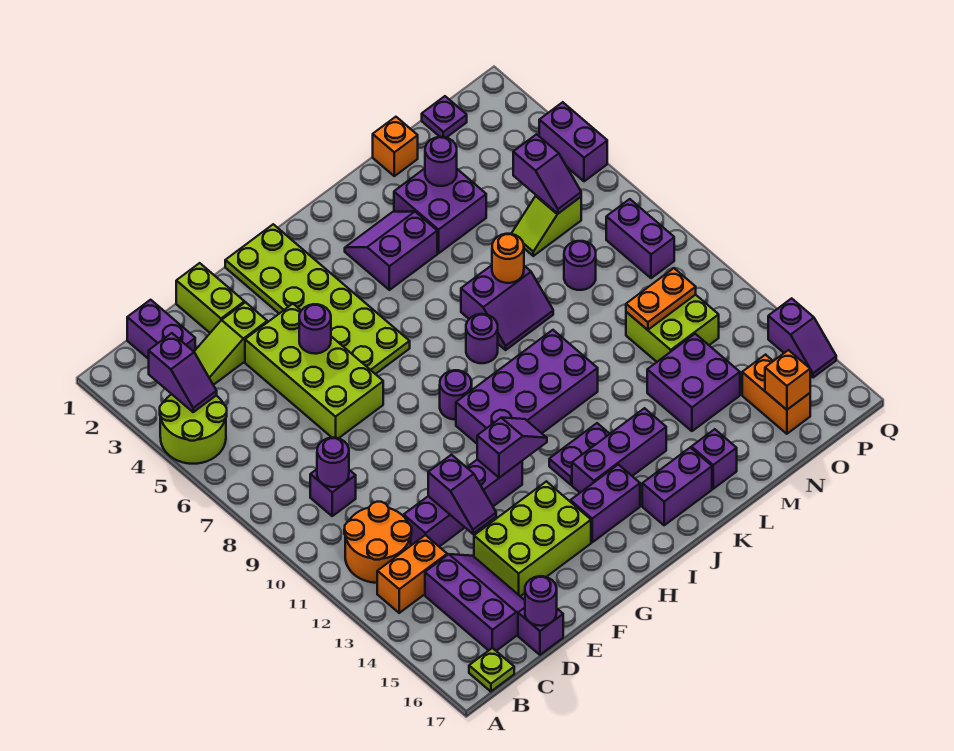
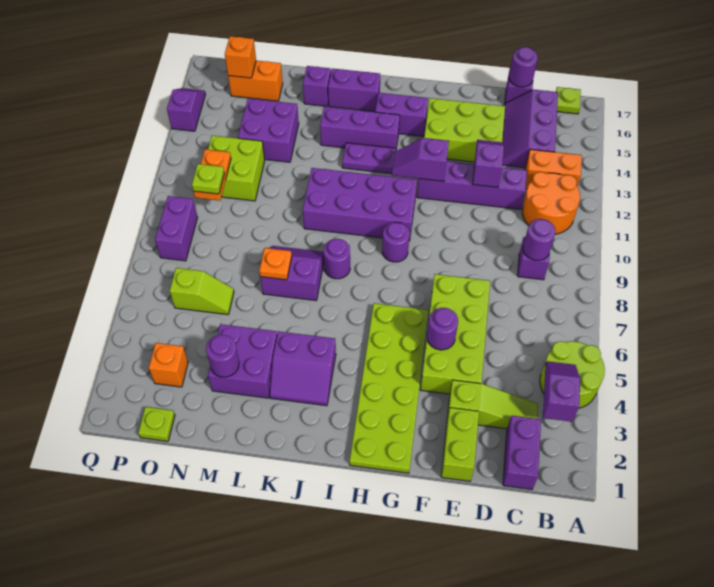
orange 1x1 round brick [492,234,524,283] -> orange 1x1 plate [259,248,292,280]
orange 1x1 brick [373,117,418,176] -> orange 1x1 brick moved to [149,343,188,387]
purple 1x1 round brick [564,241,596,290] -> none
orange 1x2 plate [626,268,696,330] -> orange 1x2 plate turned to [193,149,231,201]
purple 1x1 plate [422,96,467,138] -> lime 1x1 plate [138,407,175,441]
purple 1x2 slope [513,134,581,213] -> none
none -> lime 1x1 plate [192,164,224,194]
orange 1x2 brick [742,355,810,434] -> orange 1x2 brick turned to [228,61,283,101]
purple 1x2 brick [539,102,607,181] -> none

